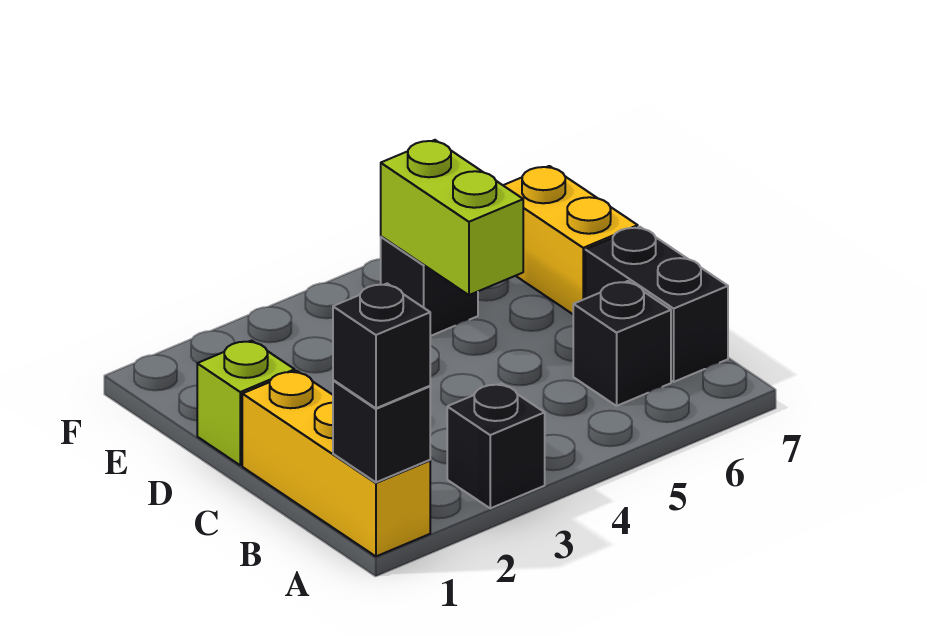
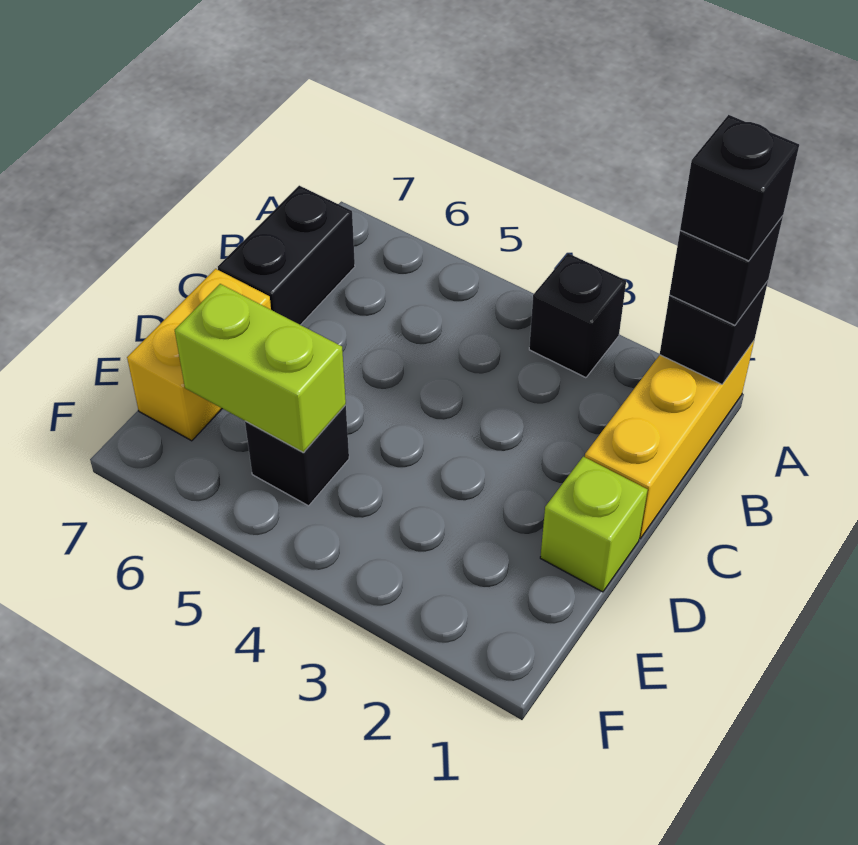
black 1x1 brick [573,281,671,406] -> black 1x1 brick moved to [680,115,799,261]
lime 1x2 brick [381,140,523,295] -> lime 1x2 brick turned to [175,284,346,452]

